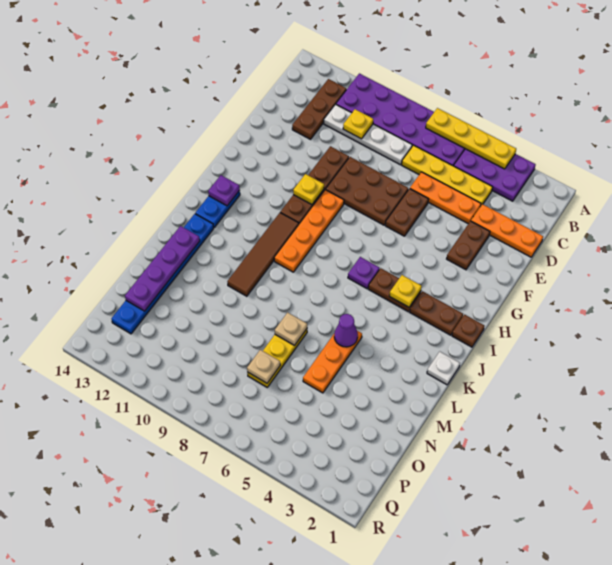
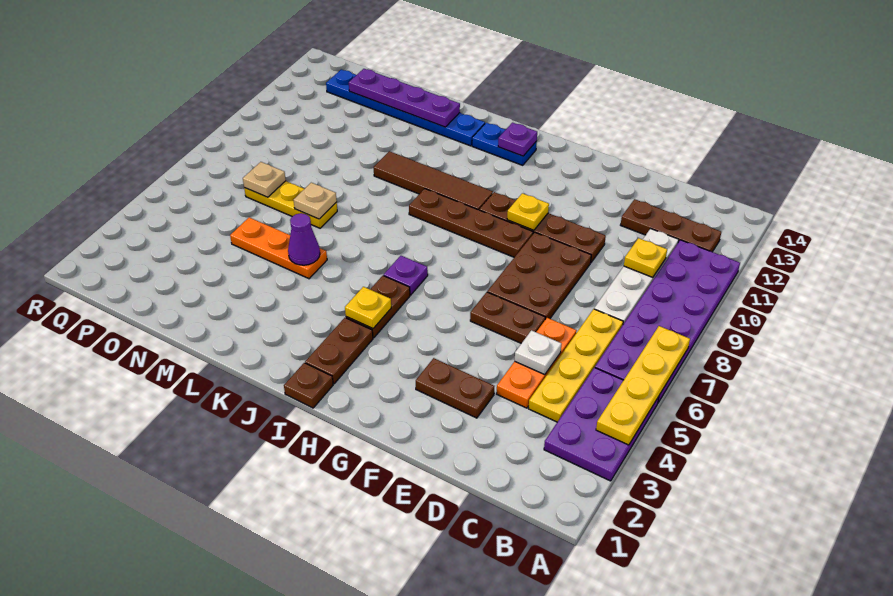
orange 1x3 plate [471,204,543,257] -> none
orange 1x4 plate [274,190,344,272] -> brown 1x4 plate [409,189,533,257]
white 1x1 plate [427,352,460,385] -> white 1x1 plate moved to [515,330,561,375]

